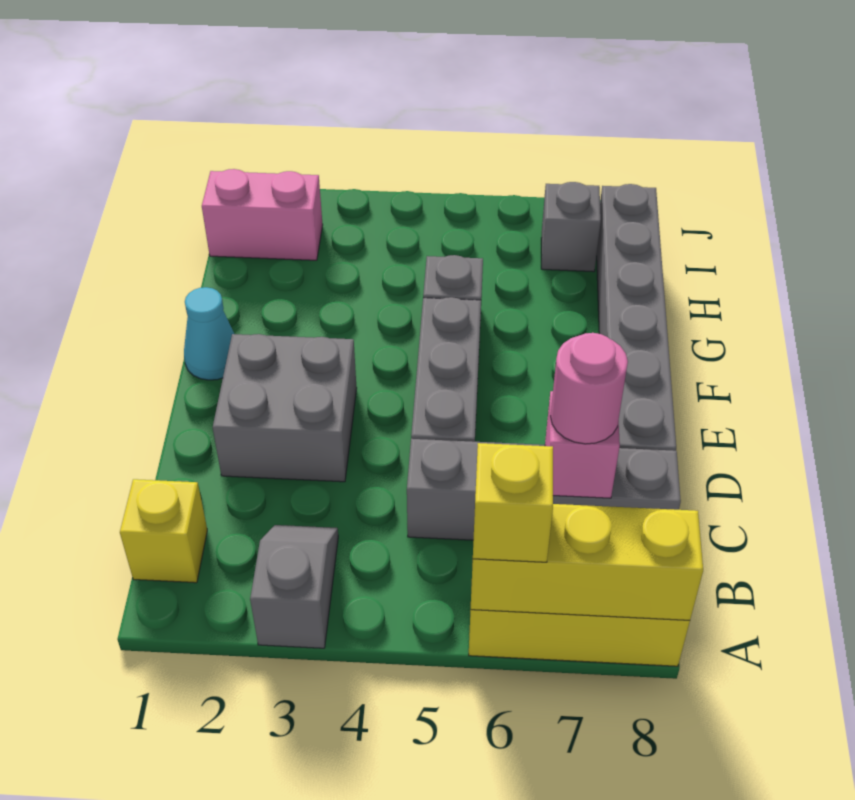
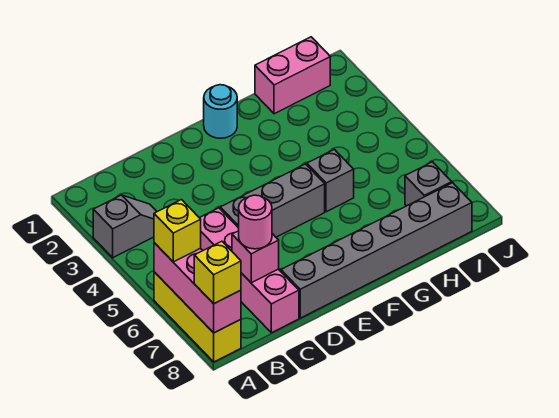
yellow 1x3 brick [471,504,703,620] -> pink 1x3 brick [154,243,241,333]
yellow 1x1 brick [120,479,207,583] -> yellow 1x1 brick moved to [194,241,241,304]
grey 1x4 brick [407,439,681,540] -> pink 1x4 brick [200,208,299,333]
grey 2x2 brick [213,334,357,482] -> none
cyan 1x1 cone [184,287,234,380] -> cyan 1x1 round brick [204,85,237,138]
pink 1x2 brick [202,169,323,260] -> pink 1x2 brick turned to [255,37,330,114]

